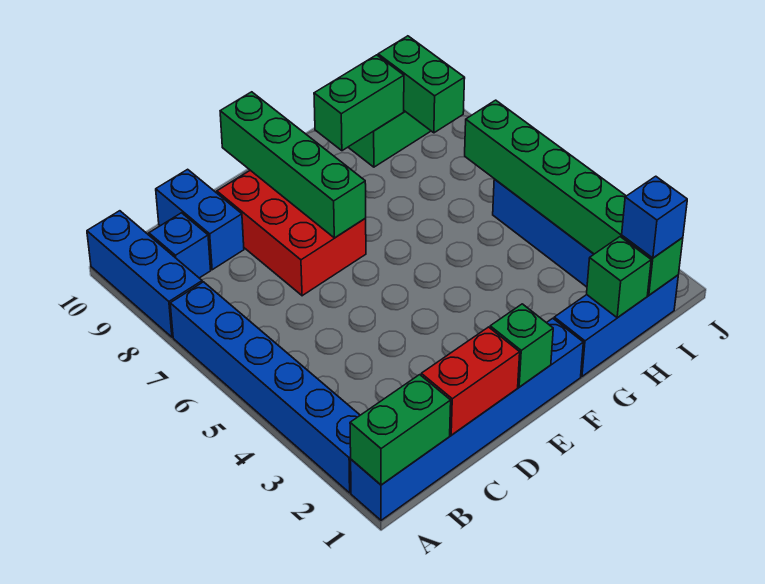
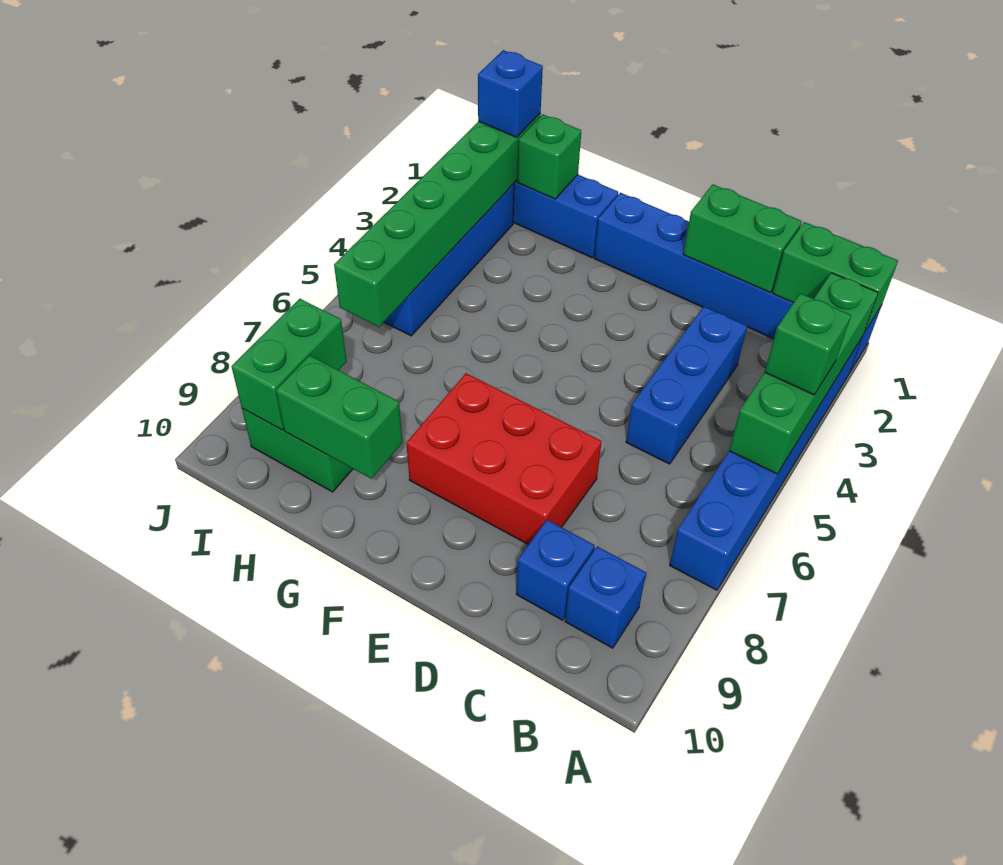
blue 1x3 brick [87,211,202,337] -> blue 1x3 brick moved to [626,307,747,464]
red 1x2 brick [421,327,520,435] -> green 1x2 brick [683,184,802,292]
blue 1x2 brick [156,169,244,270] -> blue 1x1 brick [516,520,595,620]
red 2x3 brick [217,170,366,296] -> red 2x3 brick turned to [406,373,602,545]
green 1x1 brick [490,304,553,387] -> green 1x1 brick moved to [765,293,851,395]
green 1x4 brick [220,92,366,238] -> green 1x4 brick moved to [729,273,878,474]

